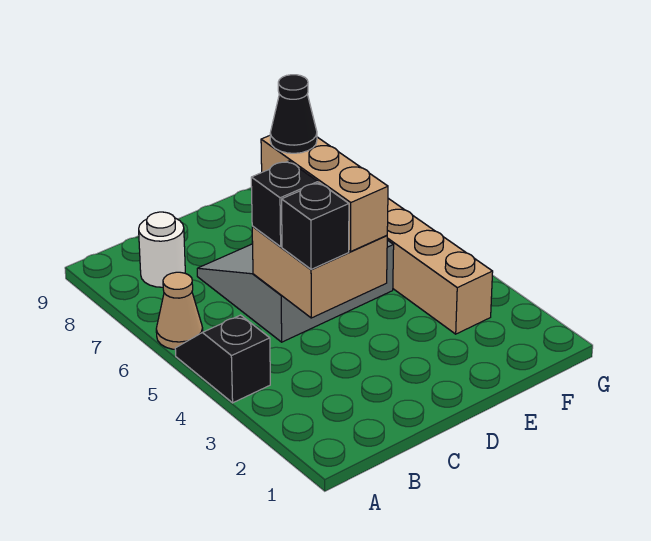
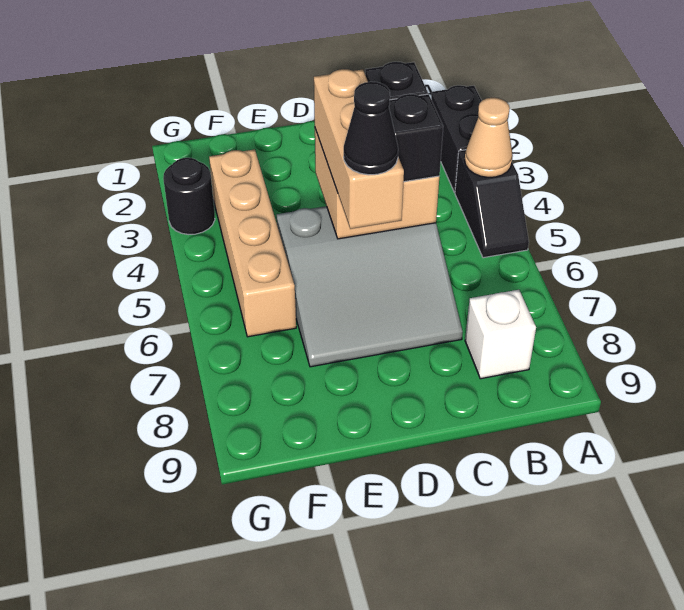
none -> black 1x2 brick [431,85,482,192]
tan 1x1 cone [156,272,203,349] -> tan 1x1 cone moved to [465,98,513,177]
white 1x1 round brick [139,212,185,287] -> white 1x1 brick [465,290,536,379]
none -> black 1x1 round brick [163,158,215,235]

